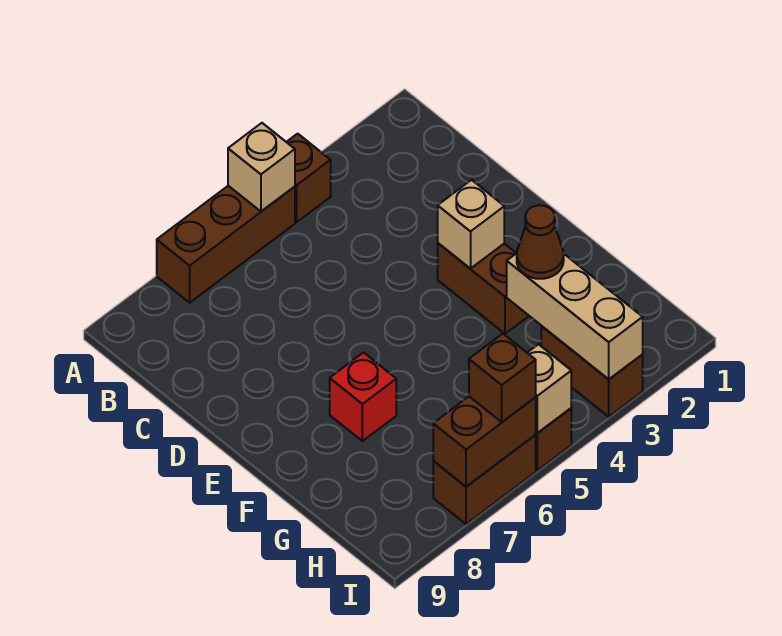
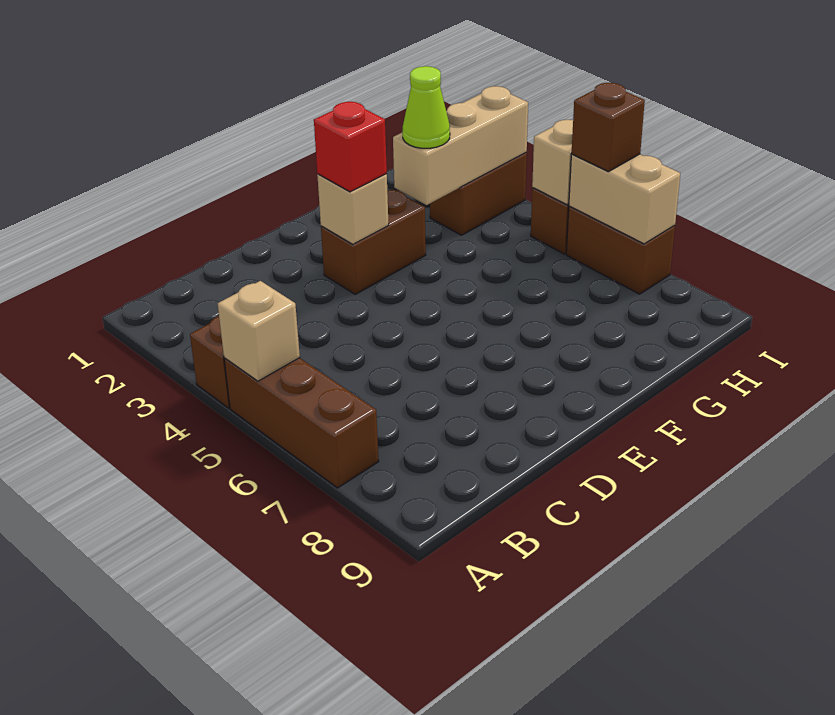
red 1x1 brick [330,353,396,441] -> red 1x1 brick moved to [314,102,387,192]
brown 1x1 cone [517,205,564,279] -> lime 1x1 cone [403,66,450,148]
brown 1x2 brick [433,397,536,487] -> tan 1x2 brick [569,154,680,244]

